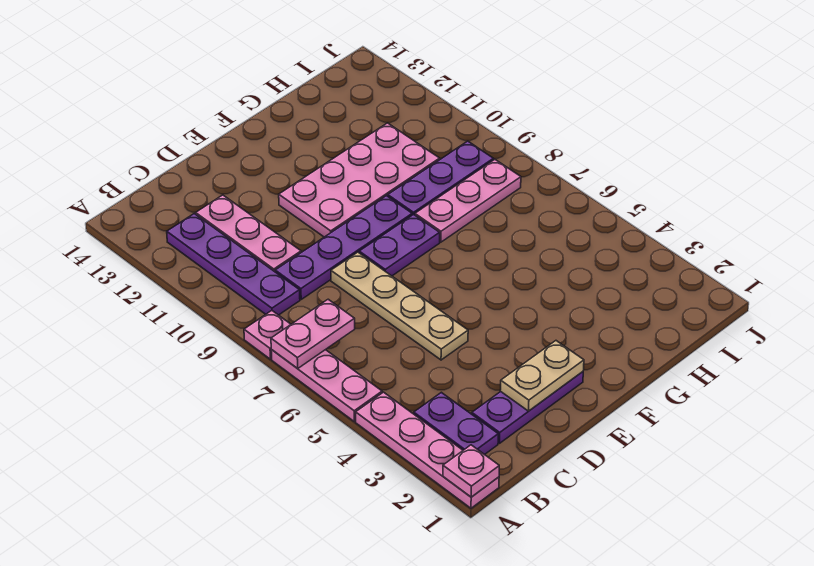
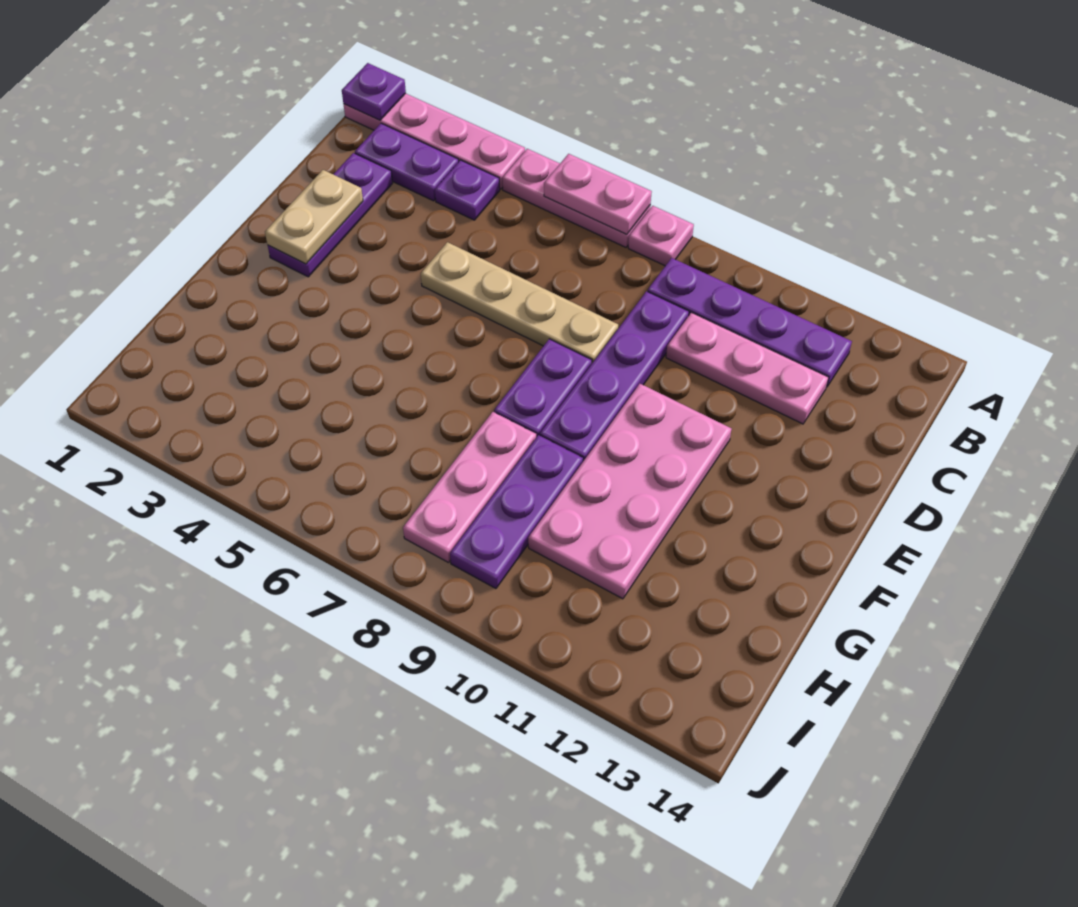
pink 1x1 plate [443,445,499,497] -> purple 1x1 plate [342,63,406,120]
pink 1x2 plate [271,299,355,369] -> pink 1x2 plate turned to [544,154,652,234]
none -> purple 1x1 plate [435,160,500,220]

